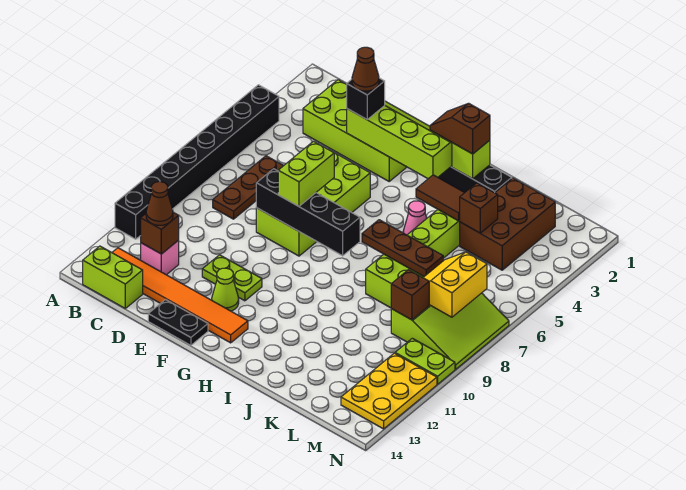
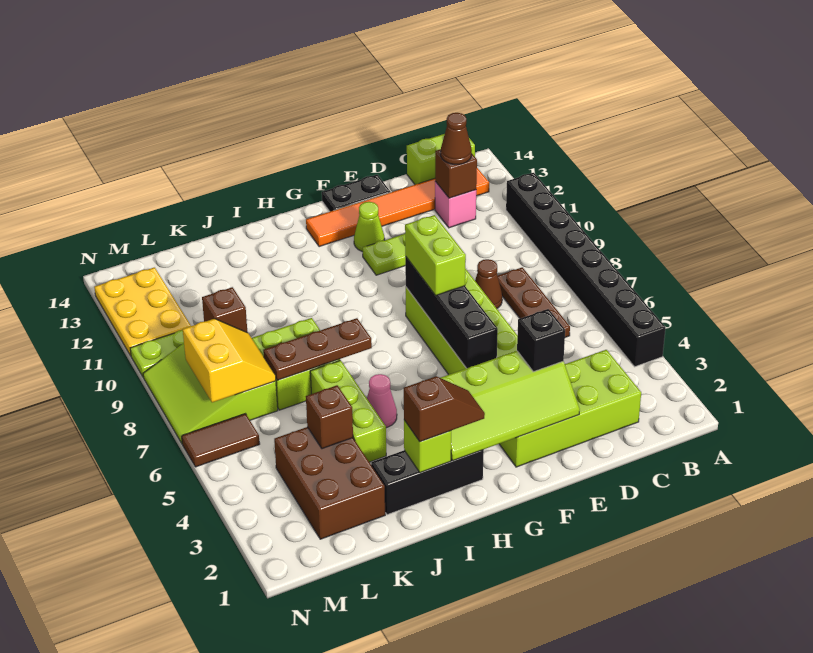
brown 1x1 cone [352,47,379,91] -> brown 1x1 cone moved to [475,259,502,308]
black 1x4 brick [256,169,360,256] -> black 1x4 brick turned to [405,256,498,368]
brown 1x2 tile [416,175,465,221] -> brown 1x2 tile moved to [182,414,260,467]

